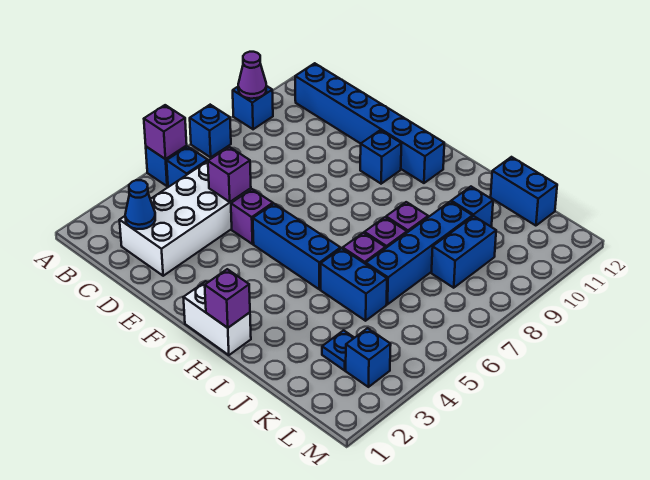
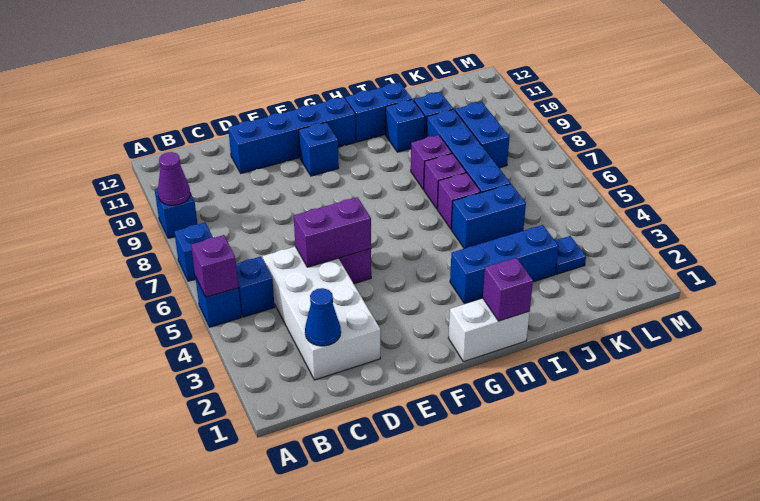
blue 1x6 brick [295,63,444,183] -> blue 1x4 brick [228,97,356,173]
purple 1x1 brick [208,147,251,202] -> purple 1x2 brick [294,197,371,267]
blue 1x3 brick [253,204,341,289] -> blue 1x3 brick moved to [450,225,559,303]
blue 1x2 brick [491,157,557,226] -> blue 1x2 brick moved to [345,83,412,142]
blue 1x1 brick [346,328,391,387] -> blue 1x1 brick moved to [386,100,425,152]

